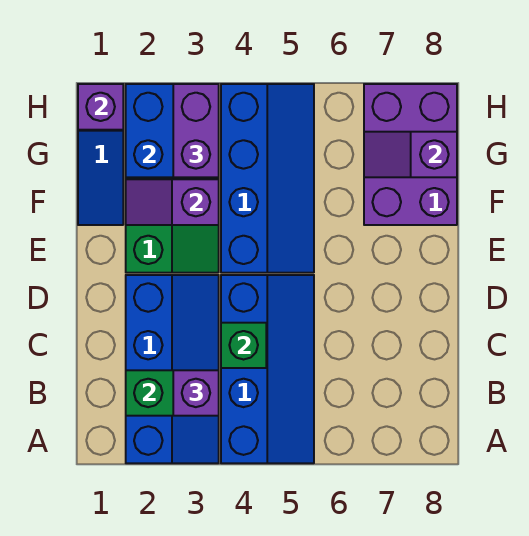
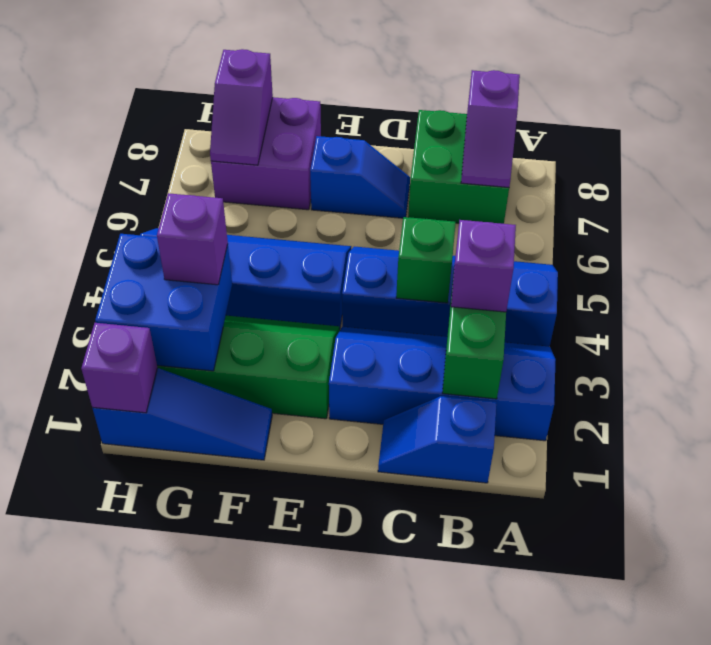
none -> blue 1x2 slope [378,396,497,483]
none -> green 2x2 brick [408,110,509,224]
none -> blue 1x2 slope [310,136,410,218]
purple 1x2 slope [126,179,219,225] -> purple 1x2 slope moved to [461,70,520,187]
purple 2x3 brick [364,84,457,225] -> purple 2x2 brick [211,97,321,210]
purple 1x2 brick [173,84,219,177] -> purple 1x1 brick [157,193,228,285]

